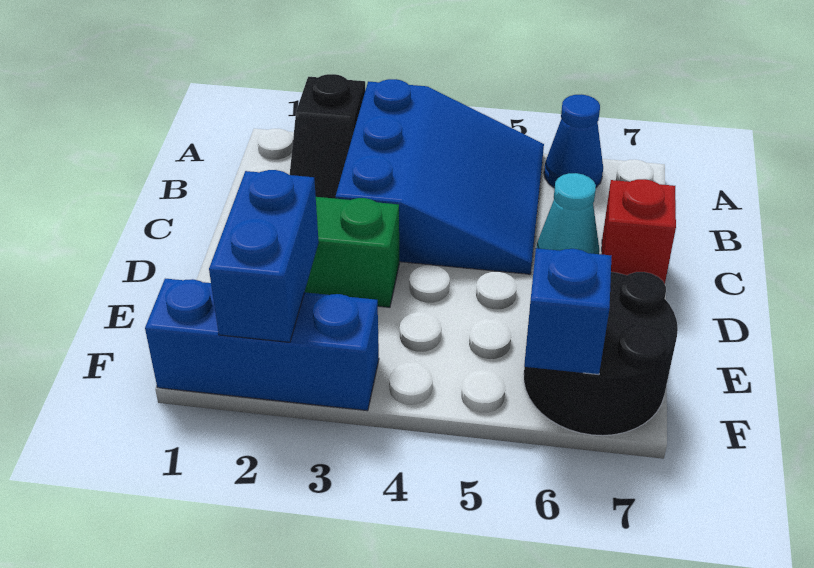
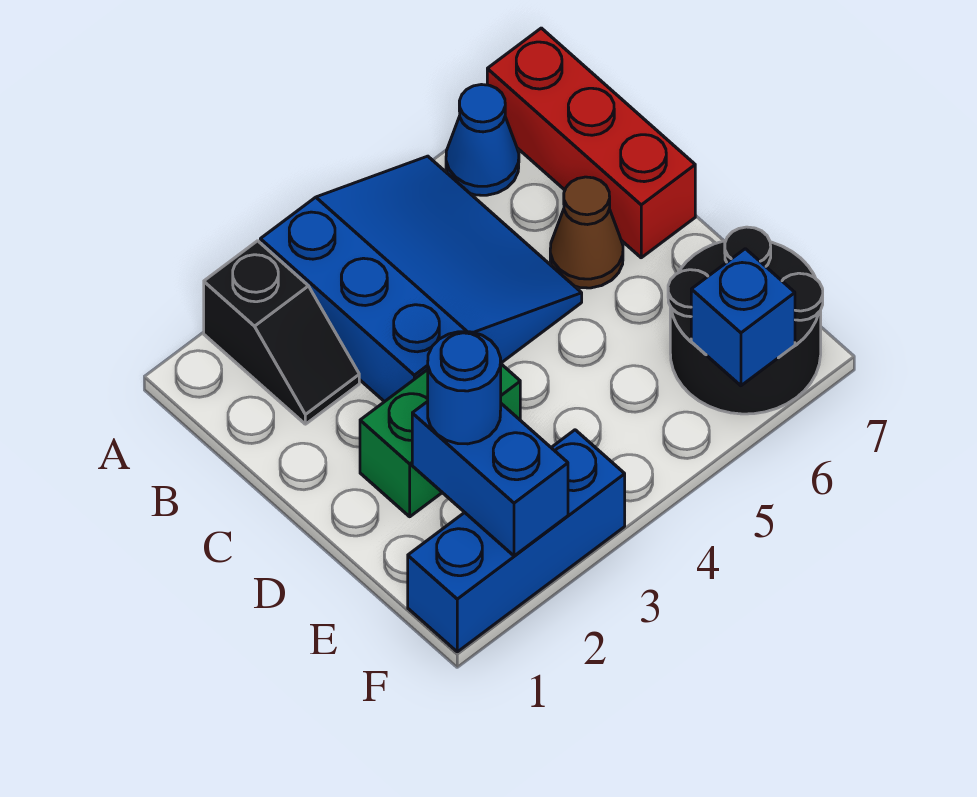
cyan 1x1 cone [537,173,599,254] -> brown 1x1 cone [550,177,623,288]
red 1x1 brick [602,179,676,284] -> red 1x3 brick [487,28,695,258]
none -> blue 1x1 round brick [428,332,501,444]

